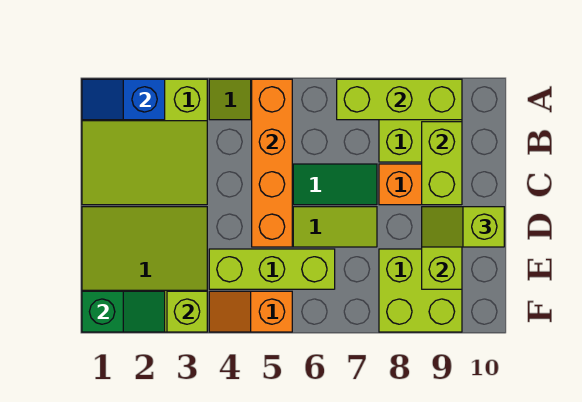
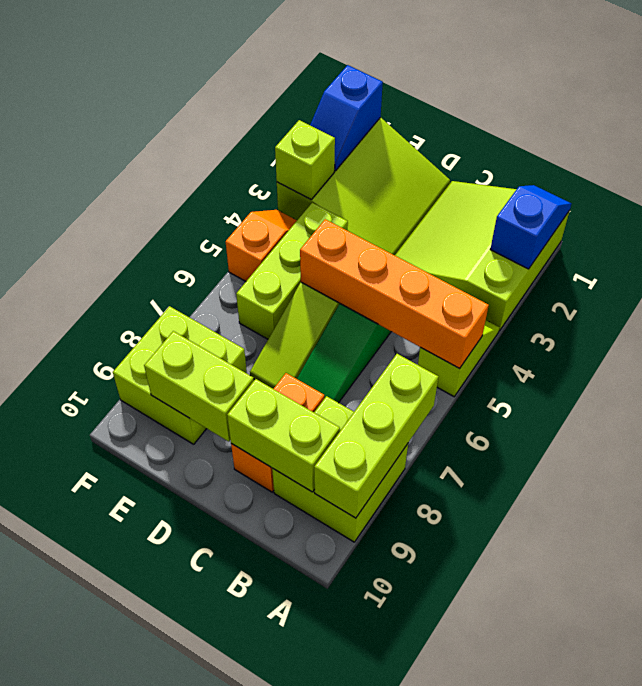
lime 1x2 slope [422,207,504,247] -> none
green 1x2 slope [82,291,165,332] -> blue 1x2 slope [310,65,383,171]

